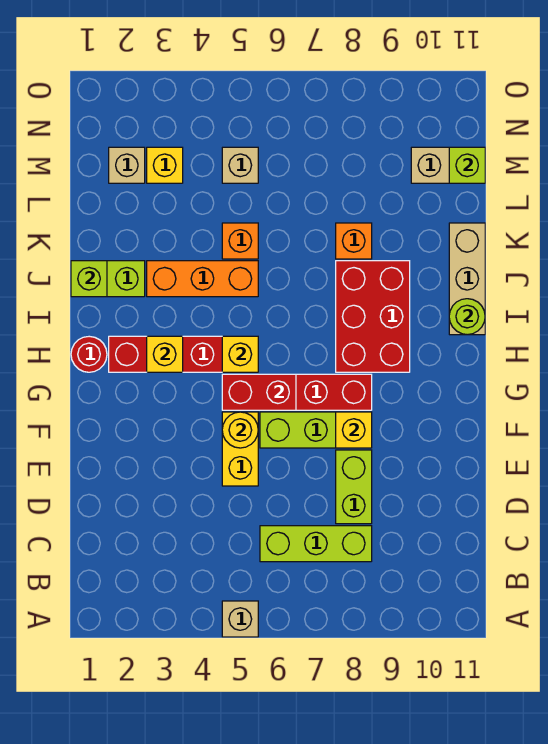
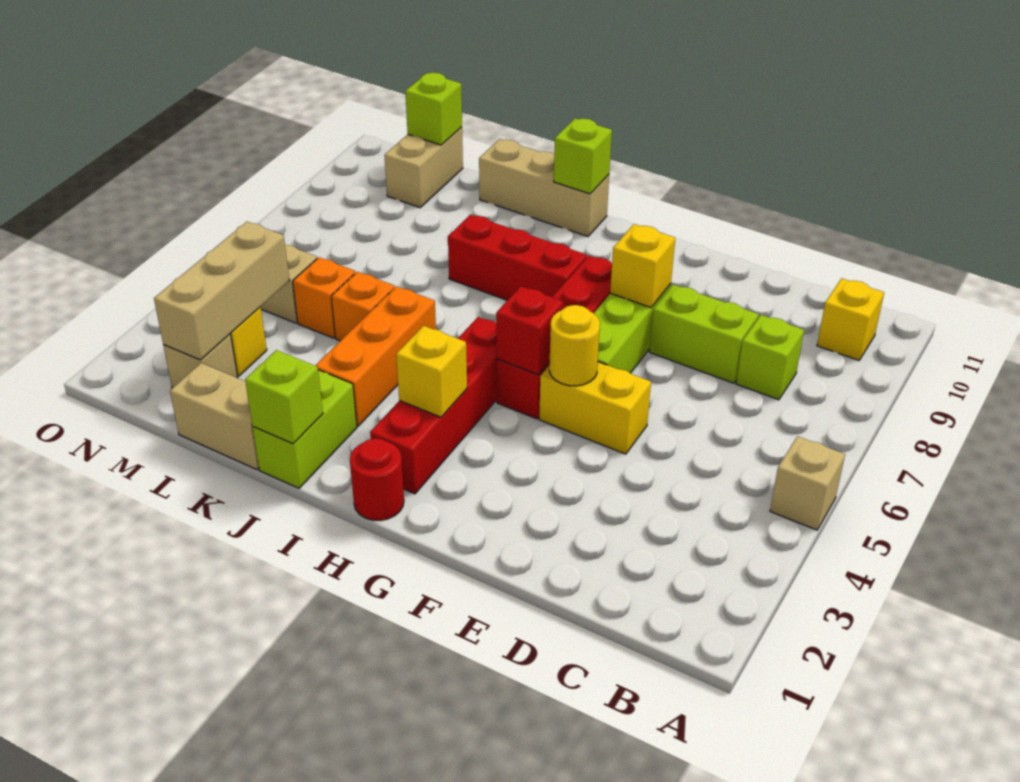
lime 1x3 brick [260,526,372,562] -> lime 1x1 brick [736,315,804,400]
red 1x2 brick [222,374,296,410] -> red 1x1 brick [496,286,563,374]
yellow 1x1 brick [222,336,258,372] -> yellow 1x1 brick moved to [817,278,884,360]
red 2x3 brick [336,261,410,372] -> red 1x3 brick [448,215,587,300]
lime 1x1 round brick [449,299,485,335] -> lime 1x1 brick [554,118,612,194]
none -> tan 1x2 brick [170,363,259,469]
orange 1x1 brick [336,223,372,259] -> orange 1x1 brick moved to [293,257,356,338]
none -> tan 1x3 brick [154,222,289,360]

